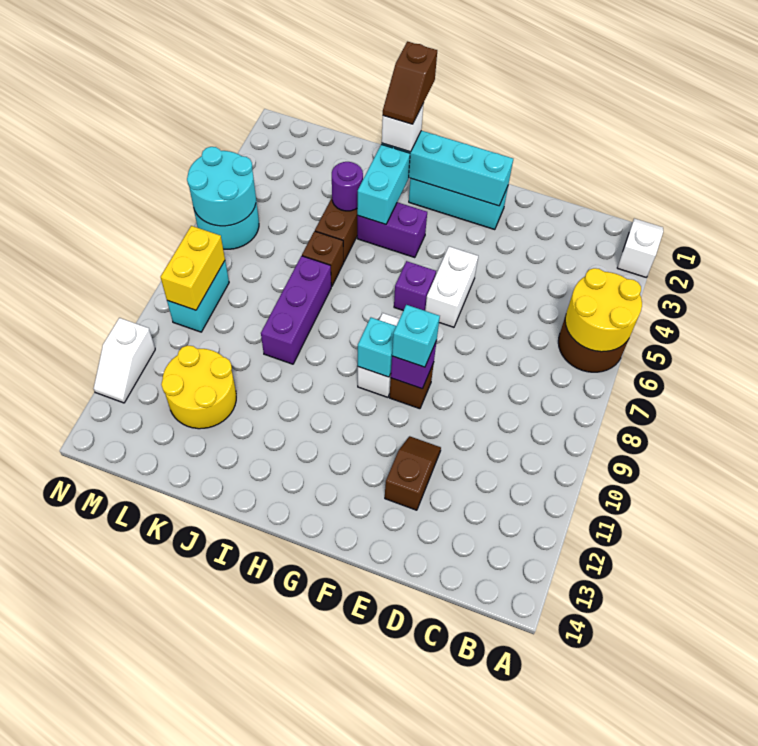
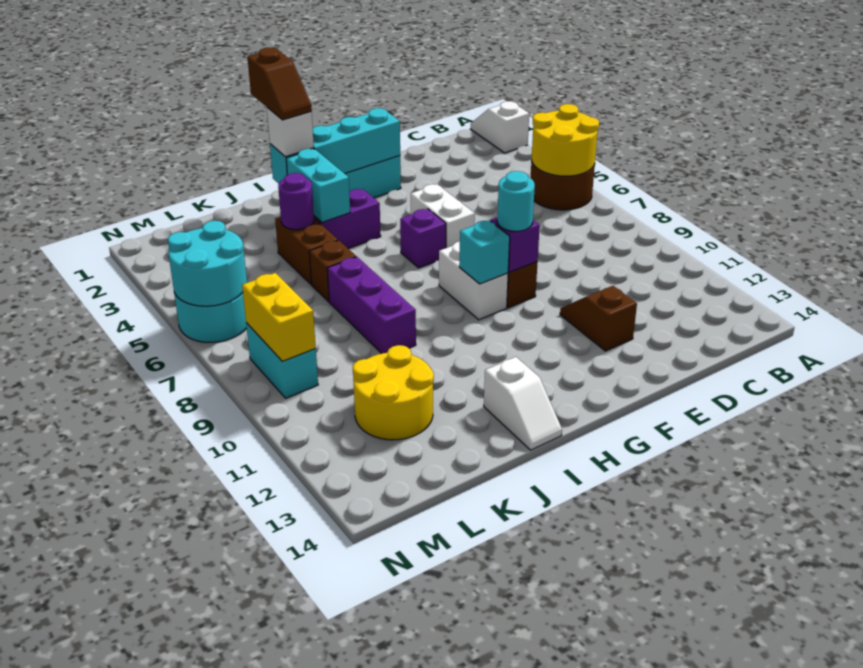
cyan 1x1 brick [392,305,440,367] -> cyan 1x1 round brick [497,171,535,231]
white 1x2 slope [93,318,155,403] -> white 1x2 slope moved to [484,357,562,450]

